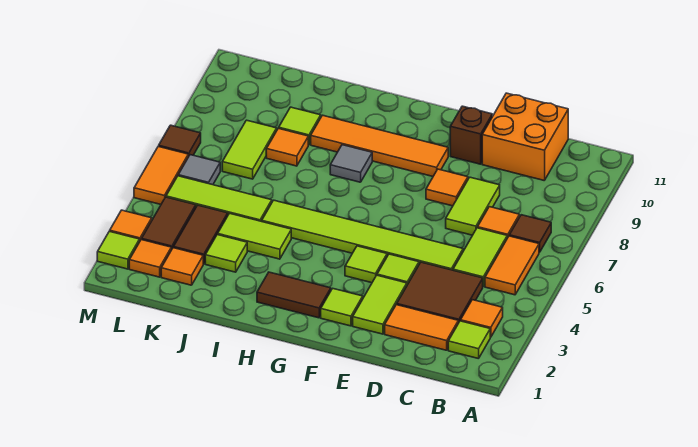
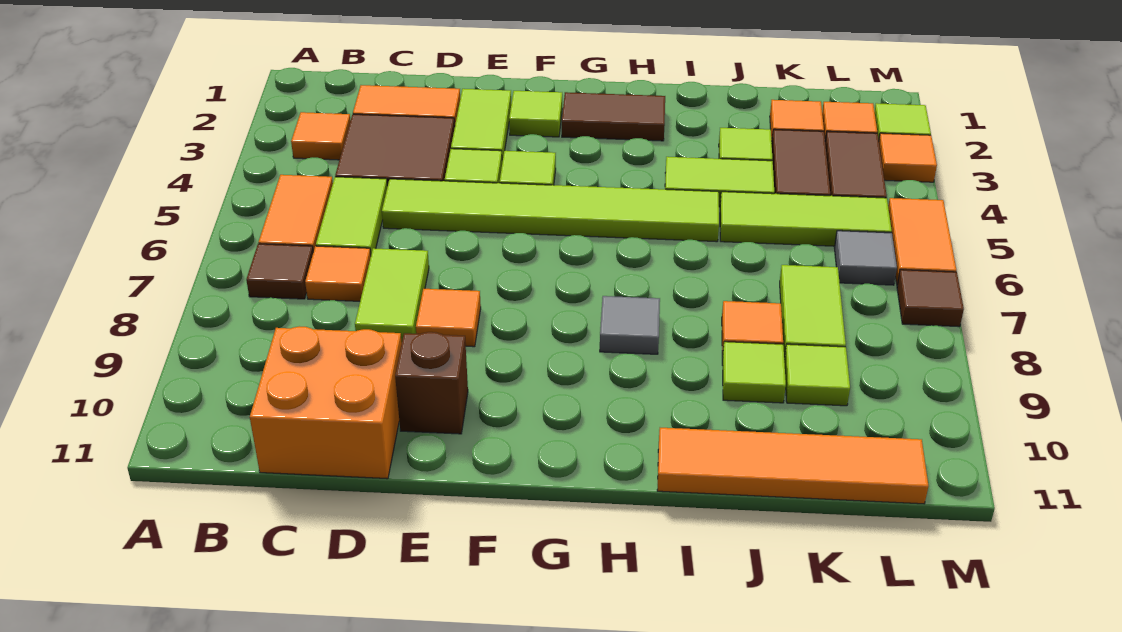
lime 1x1 tile [448,321,490,359] -> lime 1x1 tile moved to [784,344,850,406]
orange 1x4 tile [311,115,448,176] -> orange 1x4 tile moved to [657,428,929,504]

